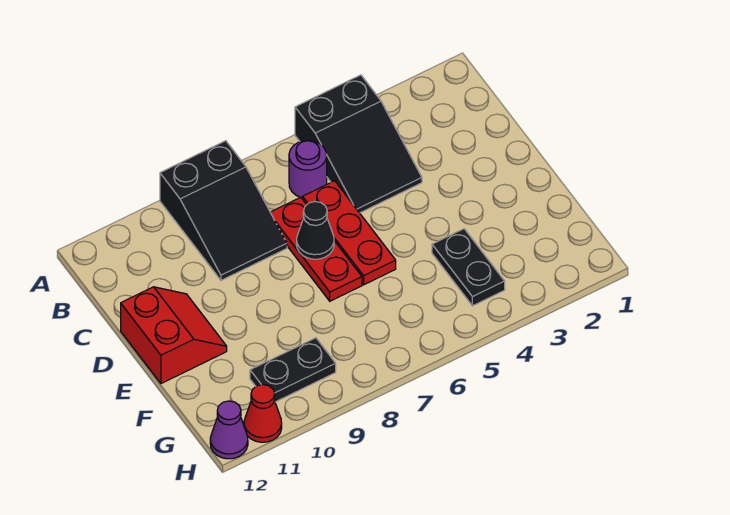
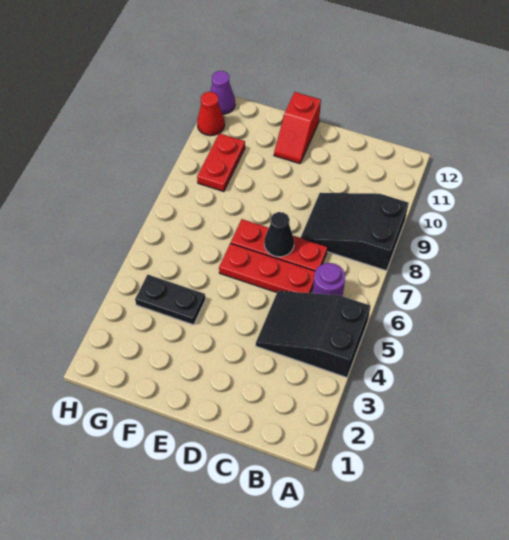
red 2x2 slope [121,287,227,383] -> red 1x2 slope [274,92,321,164]
black 1x2 plate [250,338,336,402] -> red 1x2 plate [197,133,245,192]

